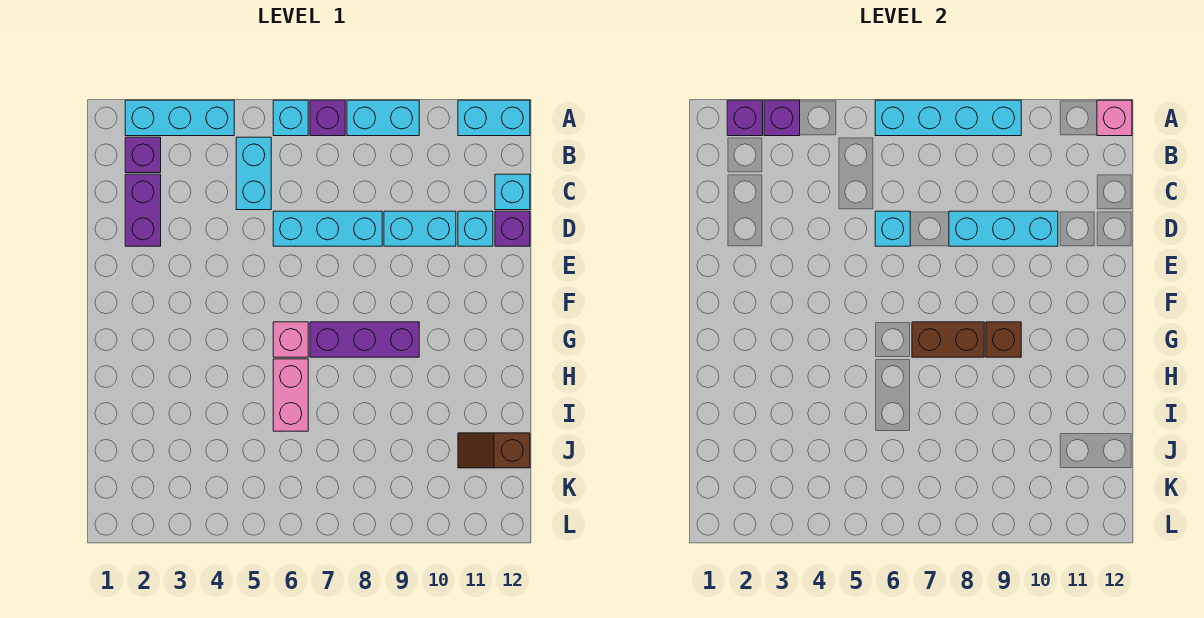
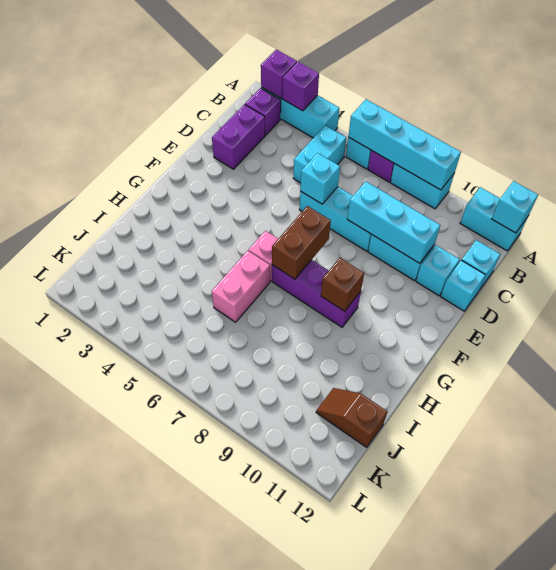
pink 1x1 brick [1097,100,1132,136] -> cyan 1x1 brick [492,181,538,233]
purple 1x1 brick [495,211,530,246] -> cyan 1x1 brick [441,260,486,311]
brown 1x2 brick [912,322,984,357] -> brown 1x2 brick turned to [272,206,331,279]

